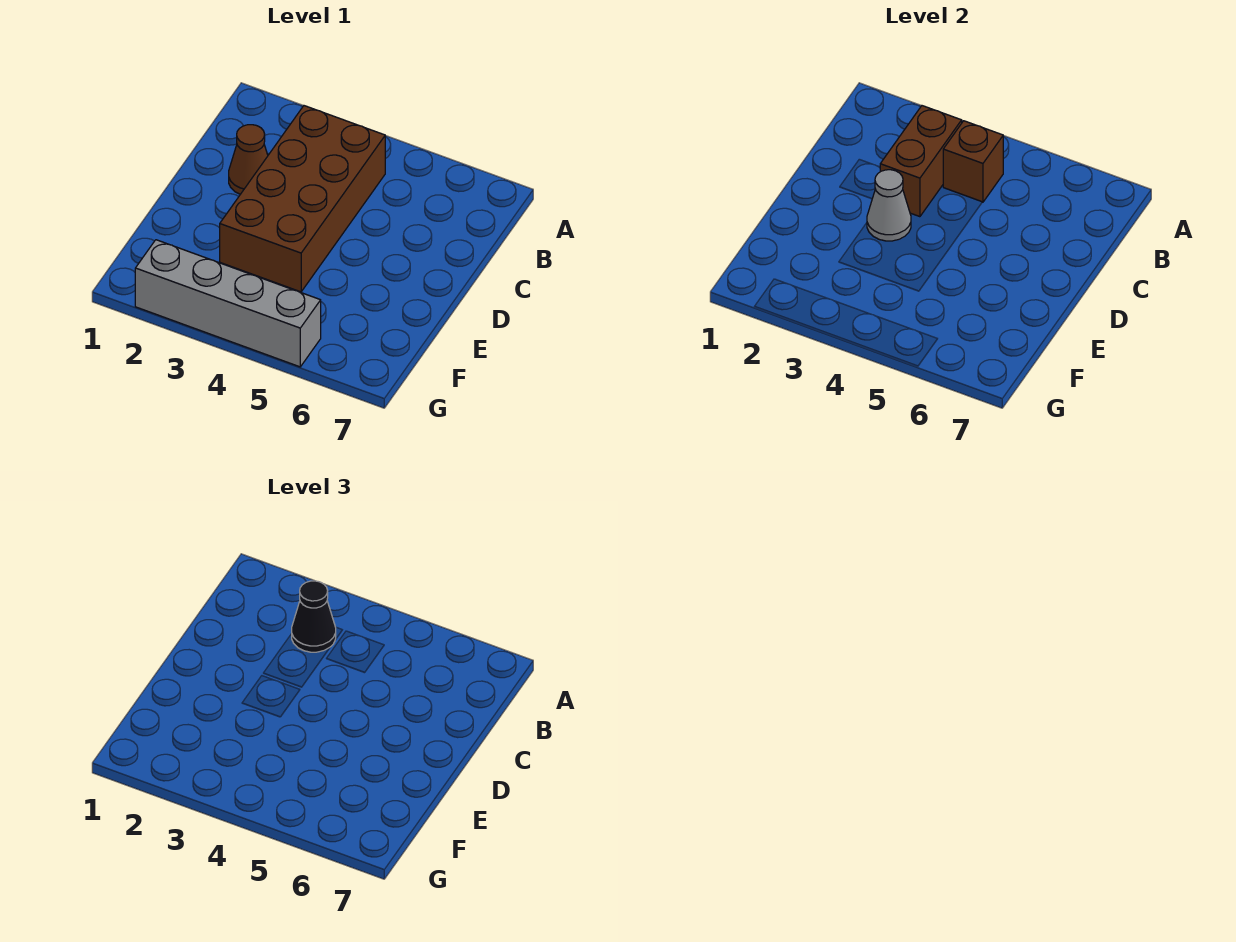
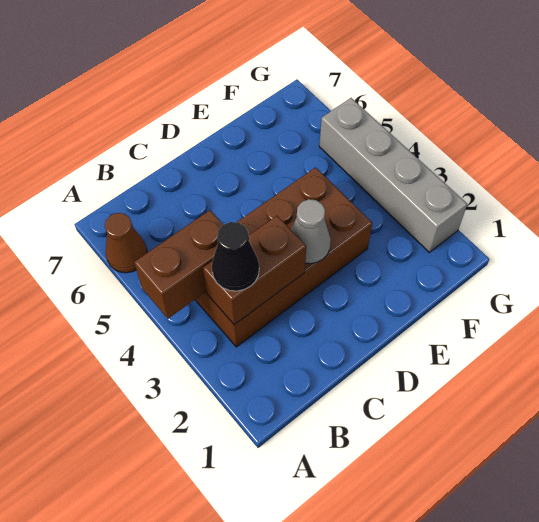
brown 1x1 brick [943,121,1003,202] -> brown 1x2 brick [134,210,224,319]
brown 1x1 cone [229,125,268,194] -> brown 1x1 cone moved to [105,213,147,273]

